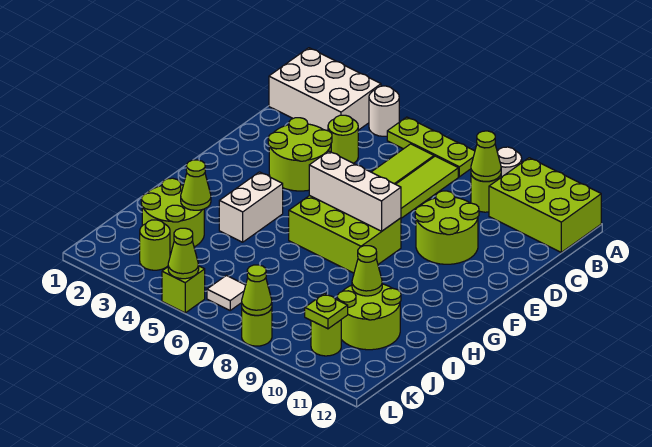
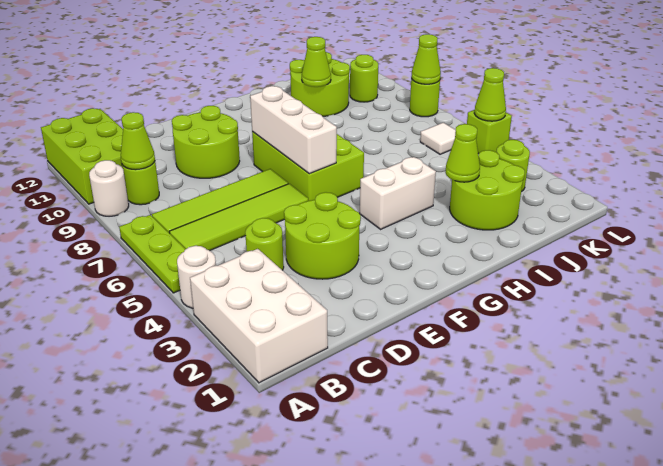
lime 1x1 plate [305,294,348,329] -> none

